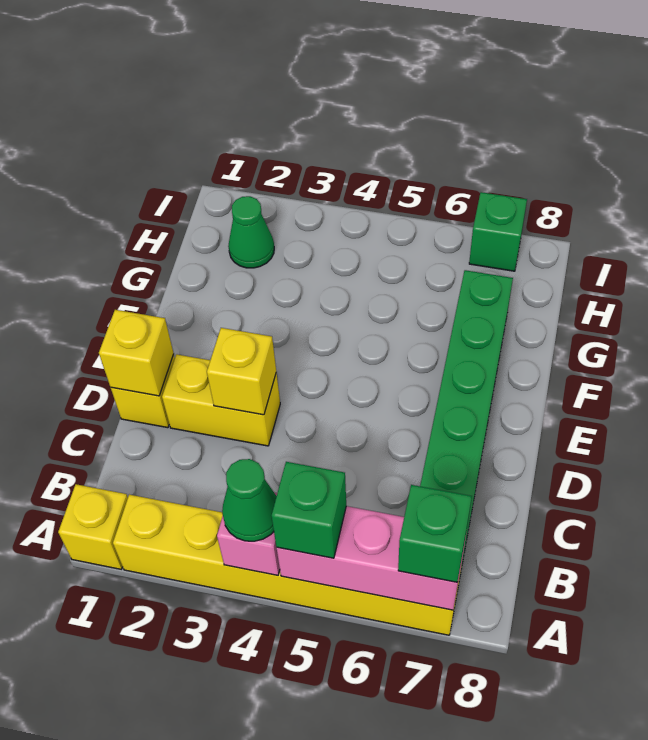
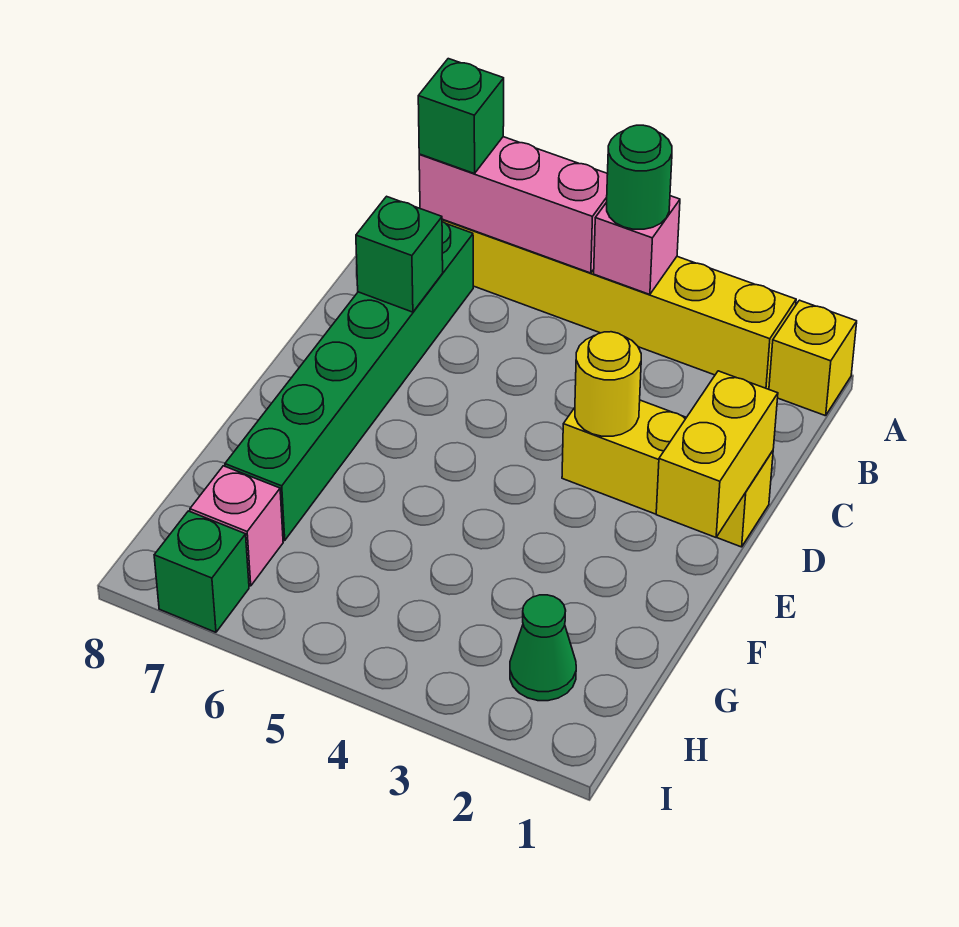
green 1x1 cone [222,459,277,541] -> green 1x1 round brick [607,125,672,229]
green 1x1 brick [272,462,346,558] -> green 1x1 brick moved to [356,196,443,312]
yellow 1x1 brick [99,310,174,396] -> yellow 1x2 brick [656,371,778,537]
yellow 1x1 brick [207,328,276,415] -> yellow 1x1 round brick [575,332,641,436]
none -> pink 1x1 brick [190,466,283,586]

